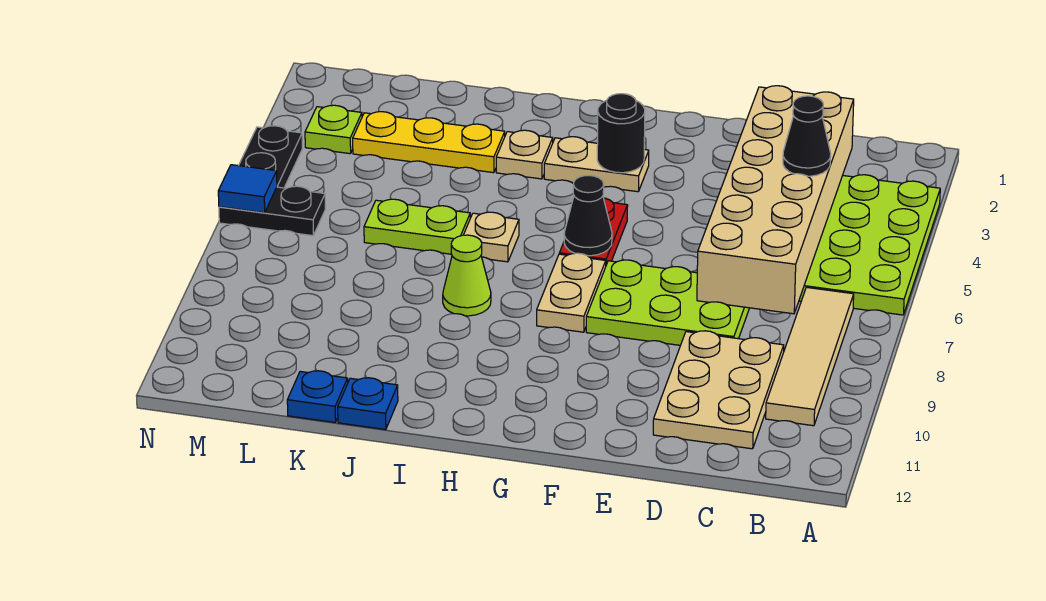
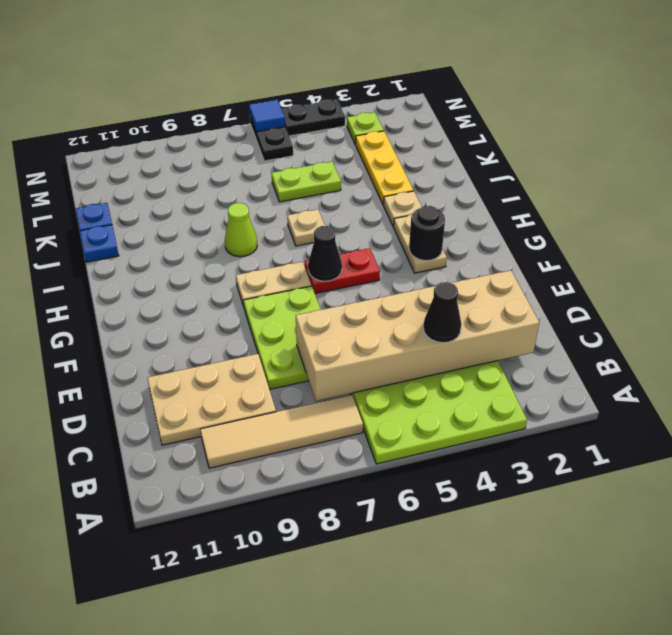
lime 1x2 plate [364,199,470,254] -> lime 1x2 plate turned to [272,162,341,202]

